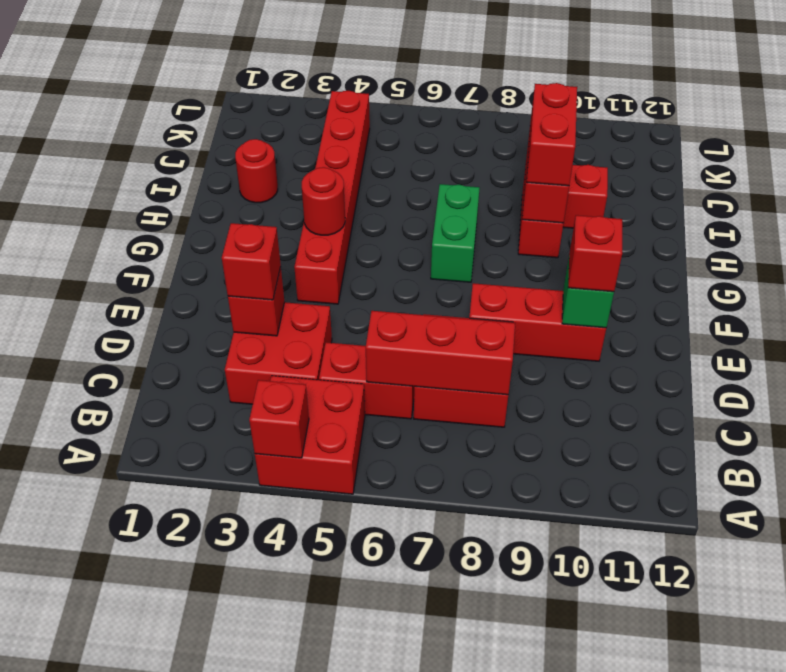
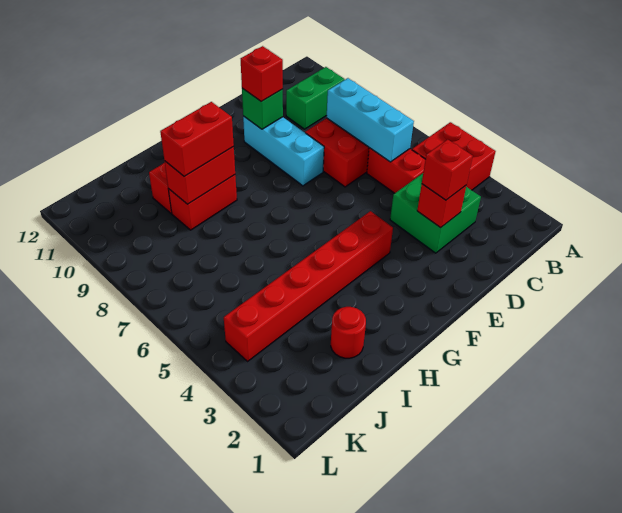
red 1x1 brick [249,380,309,458] -> none
red 2x2 brick [225,302,332,404] -> green 2x2 brick [390,173,481,253]
red 1x3 brick [366,311,515,395] -> cyan 1x3 brick [327,78,414,162]
red 1x3 brick [469,283,606,361] -> cyan 1x3 brick [243,116,324,186]
red 1x1 round brick [302,167,345,235] -> none
green 1x2 brick [431,184,480,282] -> green 1x2 brick moved to [286,67,345,129]

